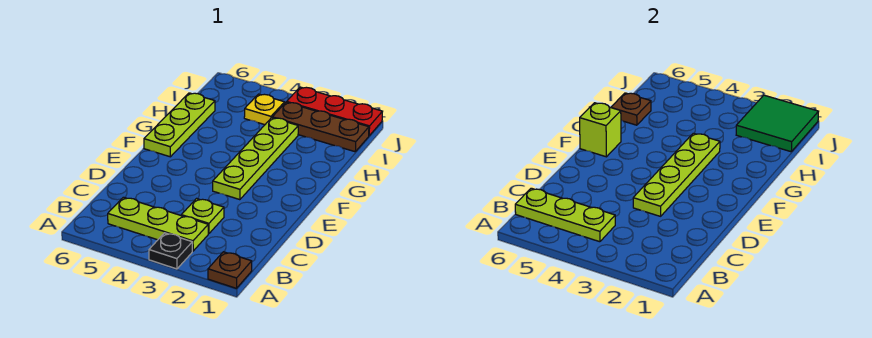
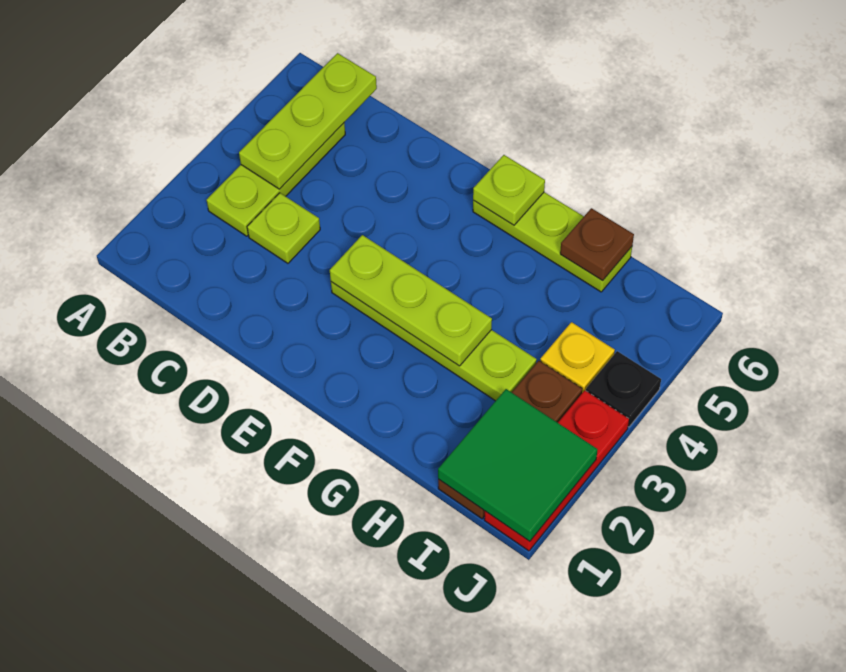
brown 1x1 plate [208,252,252,288] -> none
black 1x1 plate [149,233,192,269] -> black 1x1 plate moved to [586,351,661,427]
lime 1x4 plate [633,133,720,216] -> lime 1x3 plate [330,235,492,366]
lime 1x1 brick [580,103,621,157] -> lime 1x1 plate [473,155,545,225]

